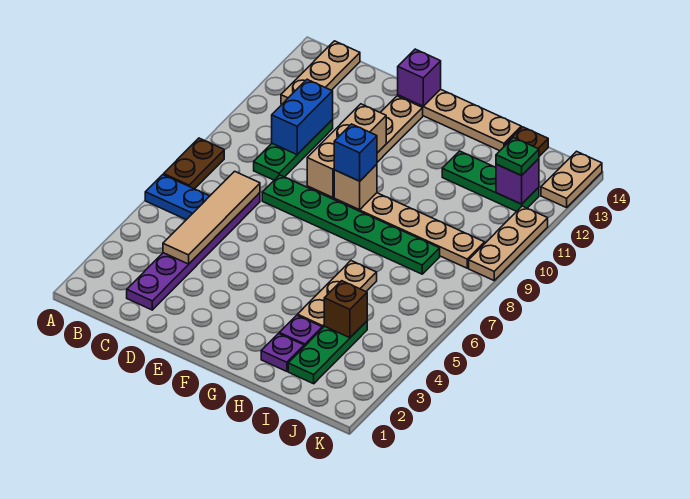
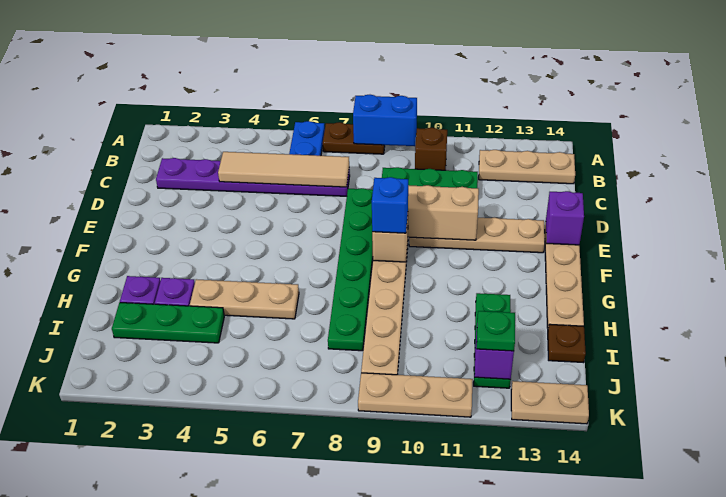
blue 1x2 brick [272,79,333,155] -> blue 1x2 brick moved to [353,95,417,146]
brown 1x1 brick [324,281,367,338] -> brown 1x1 brick moved to [415,128,447,170]

